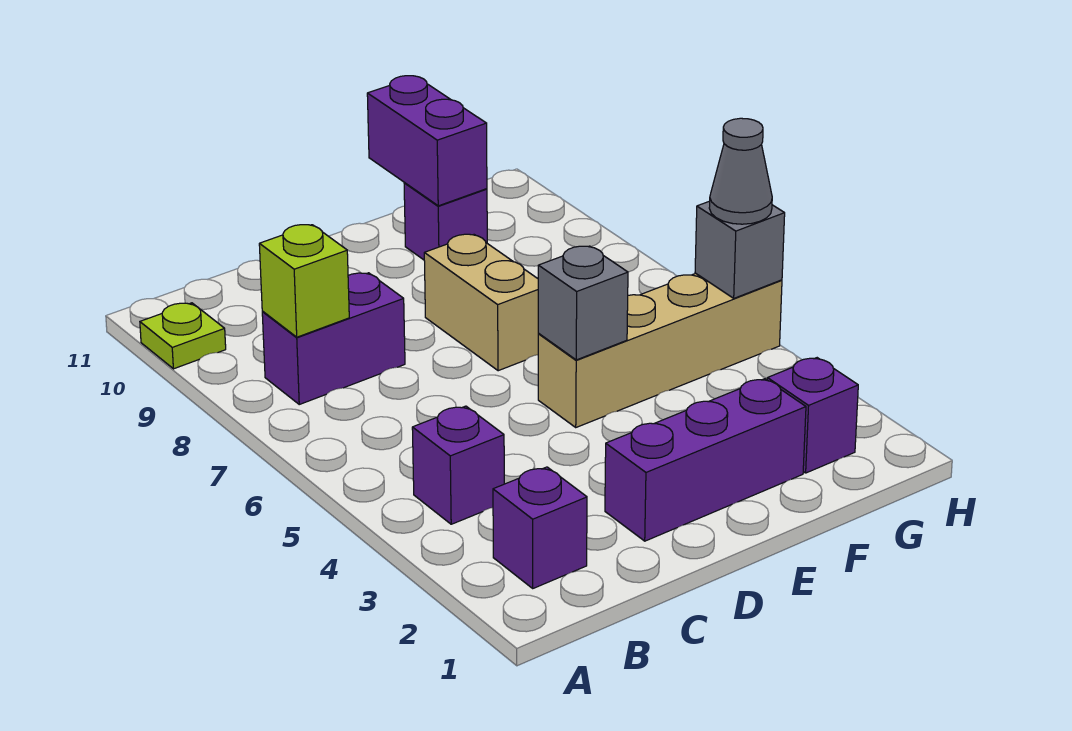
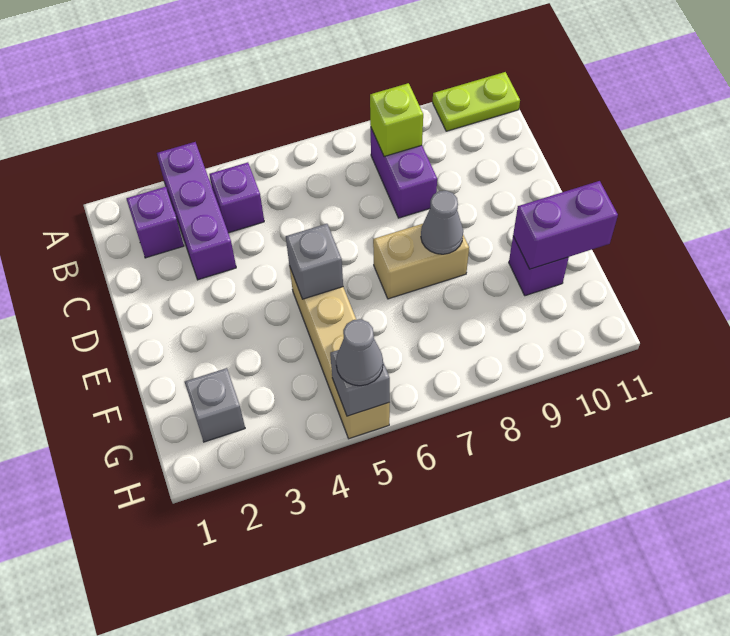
lime 1x1 plate [140,303,226,369] -> lime 1x2 plate [433,72,520,131]
purple 1x3 brick [605,379,806,541] -> purple 1x3 brick moved to [157,142,236,280]
none -> grey 1x1 cone [421,191,463,254]
purple 1x1 brick [767,358,858,473] -> grey 1x1 brick [185,368,245,442]

